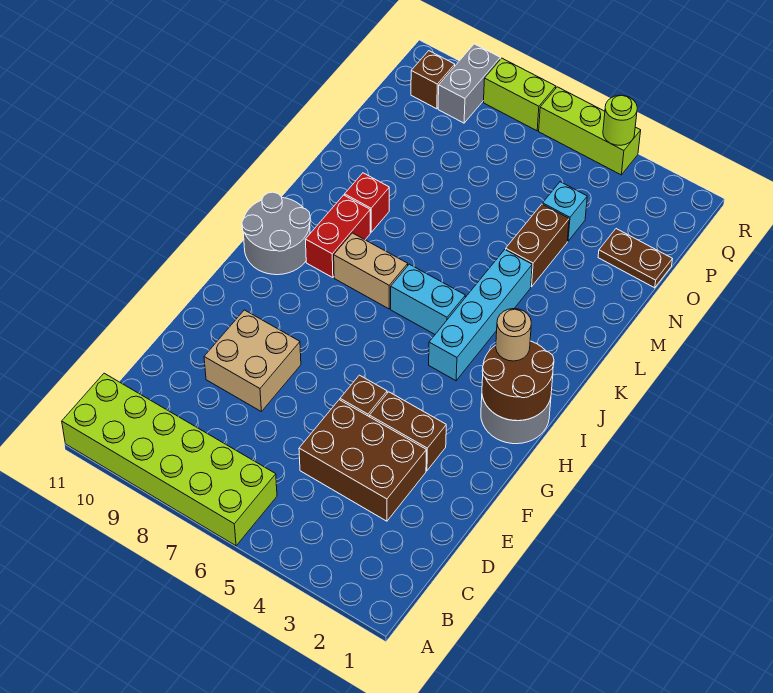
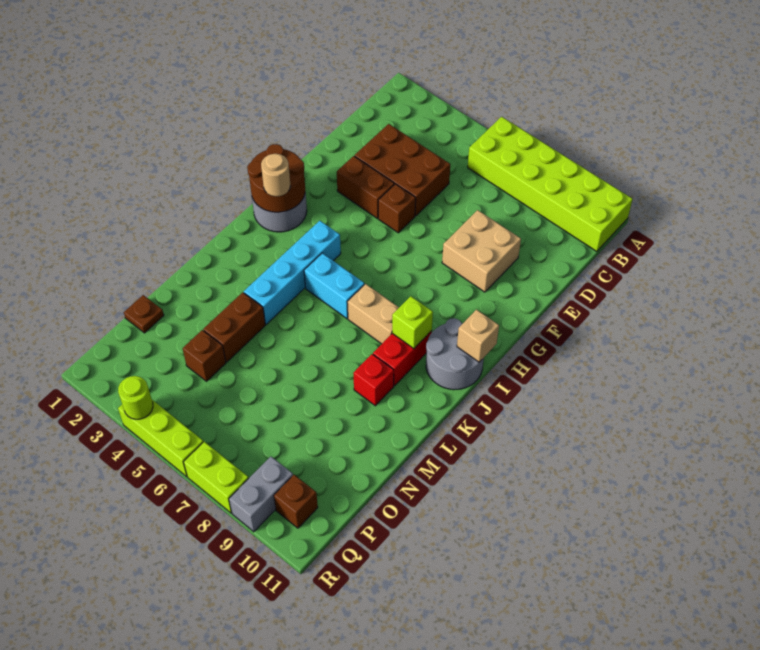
none -> tan 1x1 brick [457,310,499,362]
none -> lime 1x1 brick [392,296,433,349]
brown 1x2 plate [598,229,672,288] -> brown 1x1 plate [124,295,164,333]
cyan 1x1 brick [543,182,587,241] -> brown 1x1 brick [183,330,226,381]

